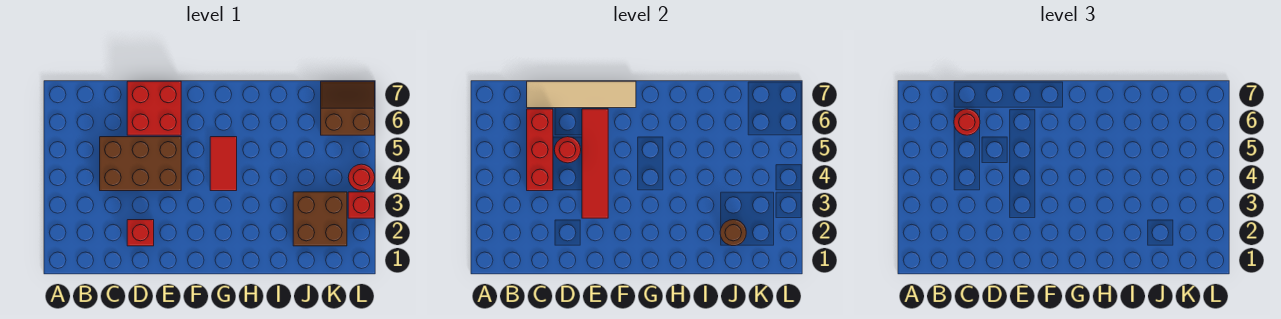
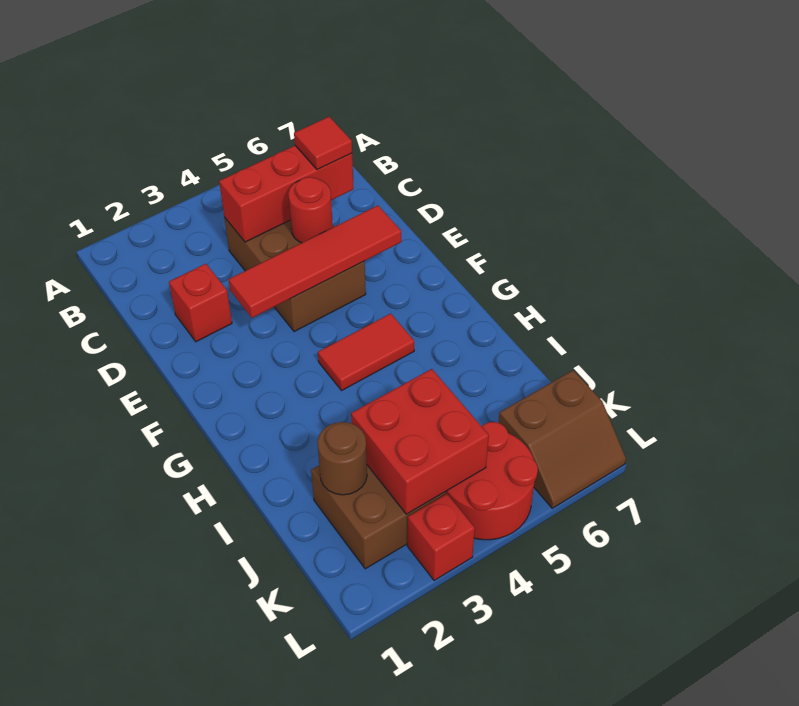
red 1x1 round brick [954,109,980,135] -> red 1x1 tile [294,117,352,169]
tan 1x4 tile [527,81,636,108] -> none
red 2x2 brick [127,81,181,135] -> red 2x2 brick moved to [351,369,489,514]
brown 2x2 slope [321,81,375,135] -> brown 2x2 slope turned to [499,370,626,508]
red 1x1 round brick [348,164,375,191] -> red 2x2 round brick [445,422,538,540]

